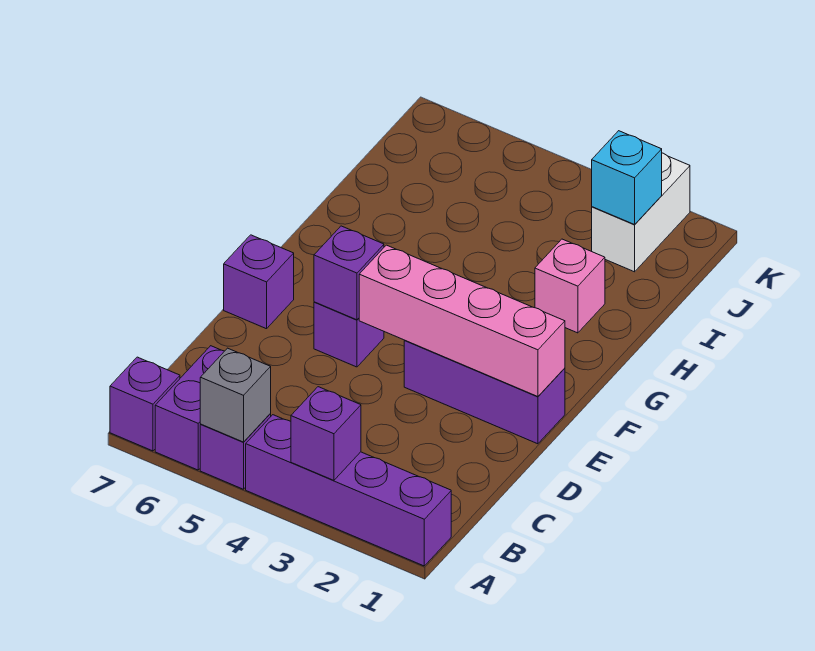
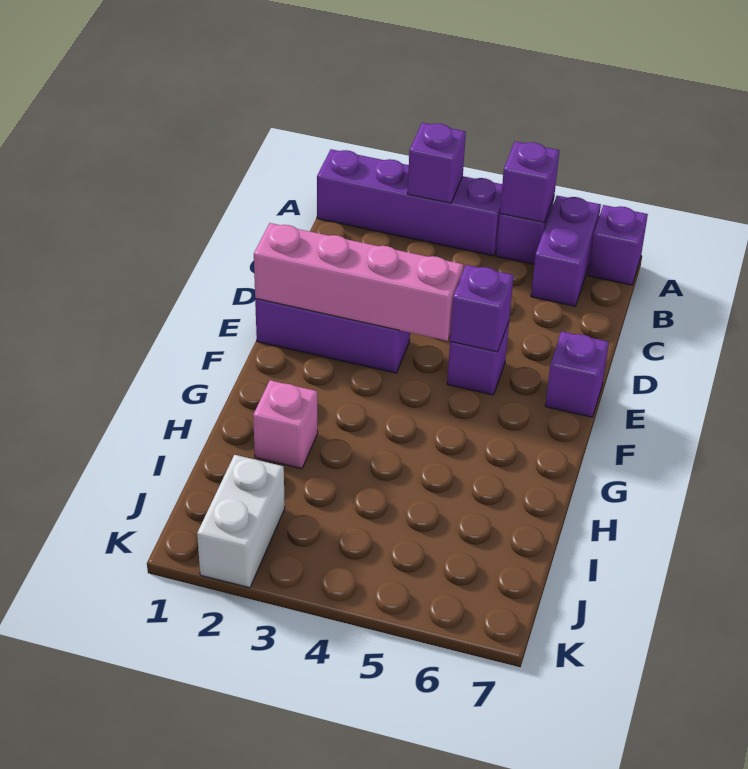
grey 1x1 brick [200,348,271,442] -> purple 1x1 brick [500,141,559,223]
cyan 1x1 brick [592,131,662,225] -> none

